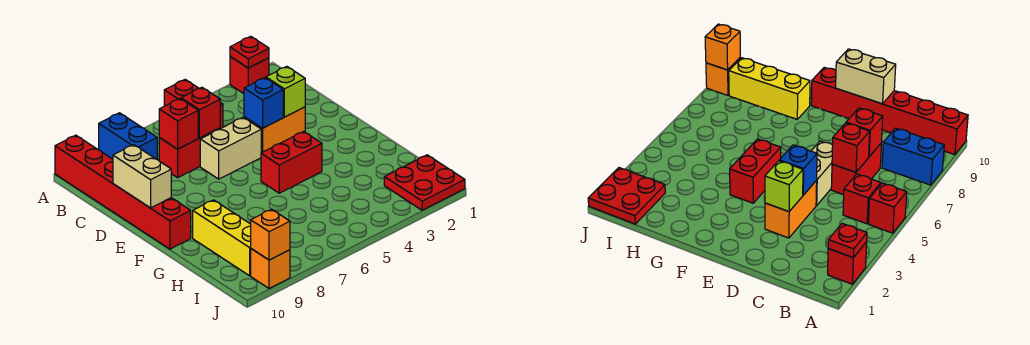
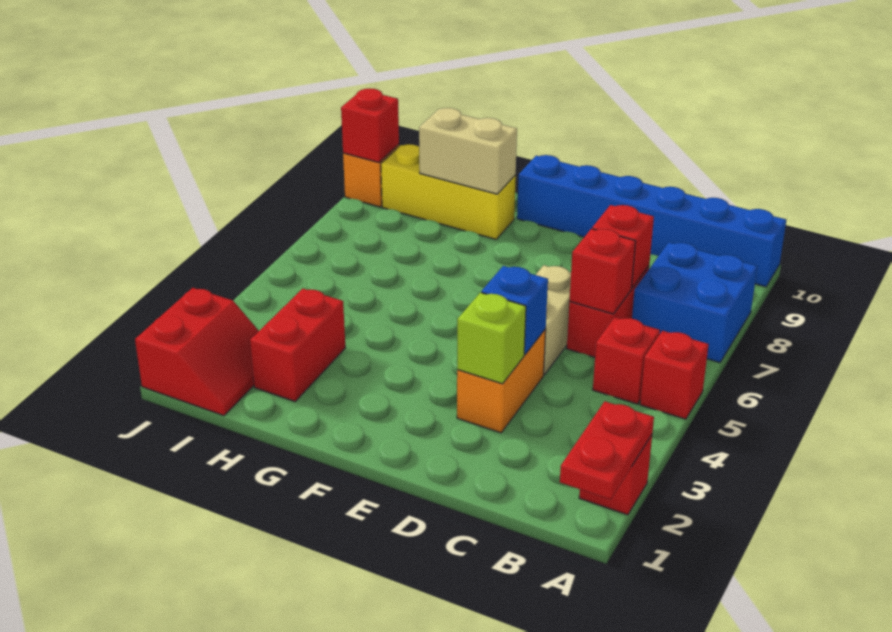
red 1x1 plate [230,36,269,68] -> red 1x2 plate [560,401,654,500]
blue 1x2 brick [99,113,157,159] -> blue 2x2 brick [632,242,757,363]
red 1x6 brick [55,135,191,249] -> blue 1x6 brick [517,155,786,287]
tan 1x2 brick [113,145,171,208] -> tan 1x2 brick moved to [419,108,517,194]
red 1x2 brick [261,131,322,193] -> red 1x2 brick moved to [250,289,345,401]
red 2x2 plate [384,155,465,210] -> red 2x2 slope [135,288,259,416]
orange 1x1 brick [251,209,290,260] -> red 1x1 brick [341,88,399,162]

